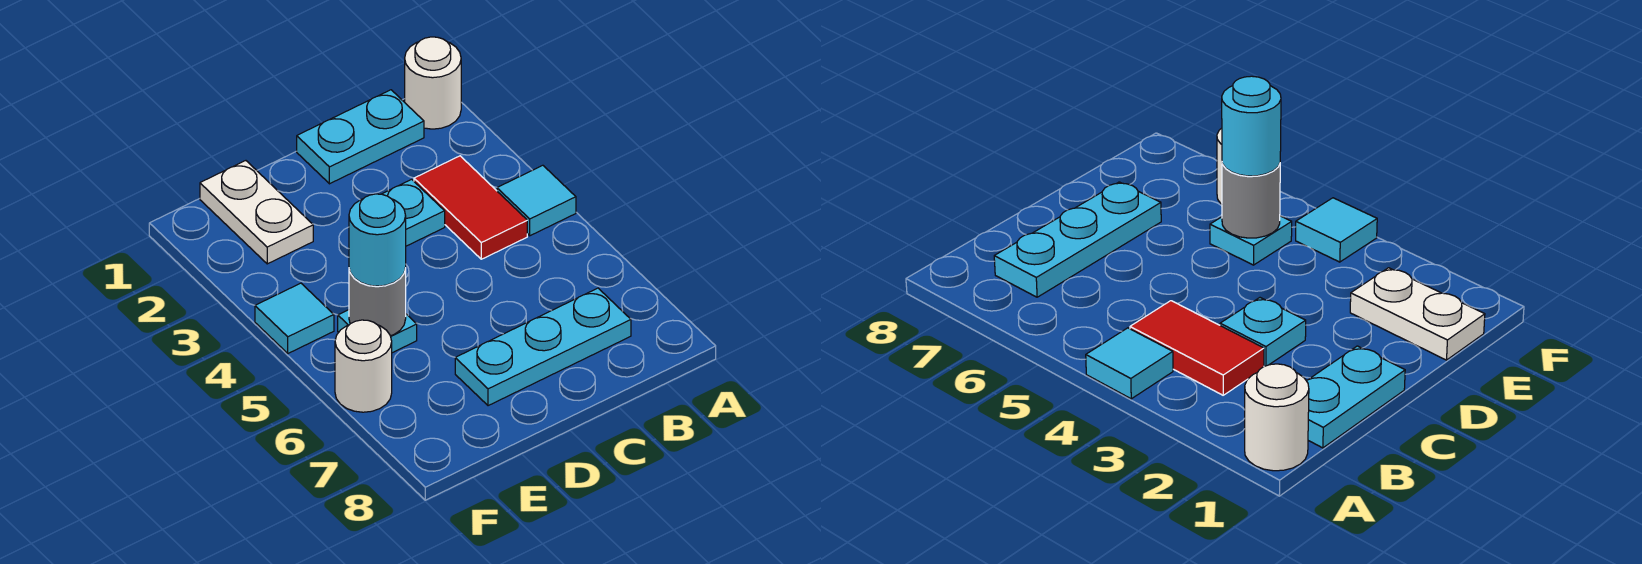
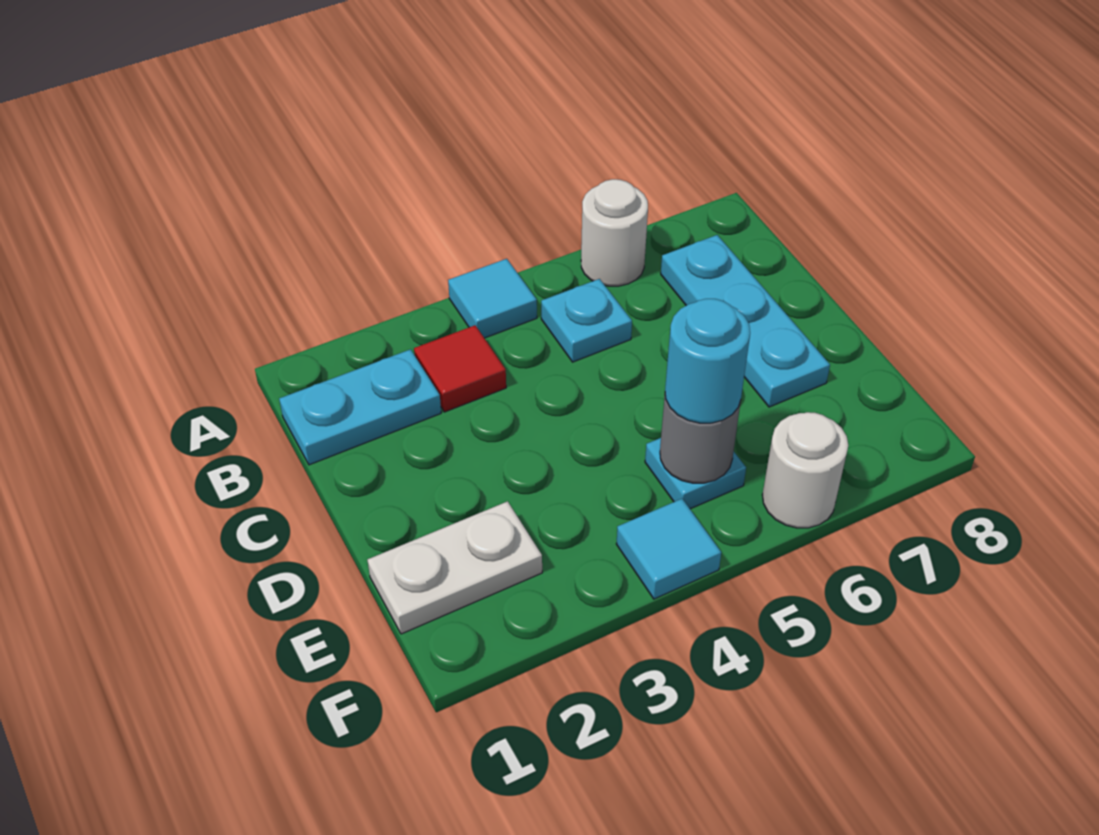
white 1x1 round brick [405,37,461,129] -> white 1x1 round brick moved to [581,179,648,286]
cyan 1x2 plate [297,90,424,184] -> cyan 1x2 plate turned to [279,349,441,465]
red 1x2 tile [414,156,527,259] -> red 1x1 tile [414,325,506,412]
cyan 1x1 plate [382,179,445,246] -> cyan 1x1 plate moved to [541,279,632,362]

